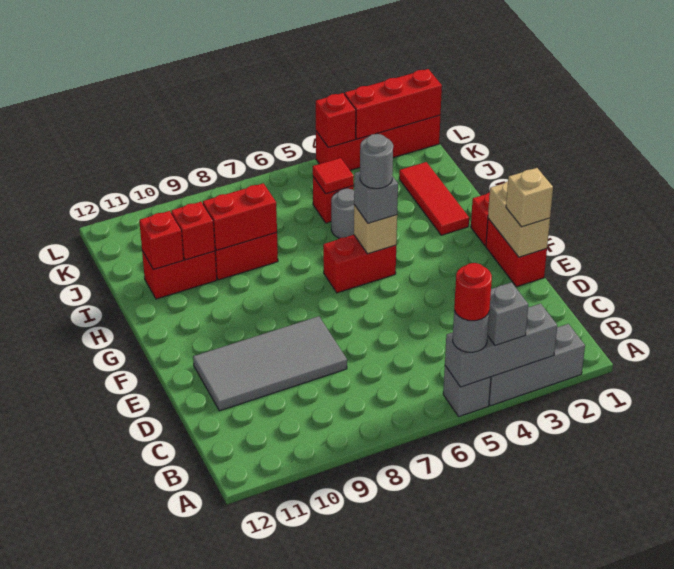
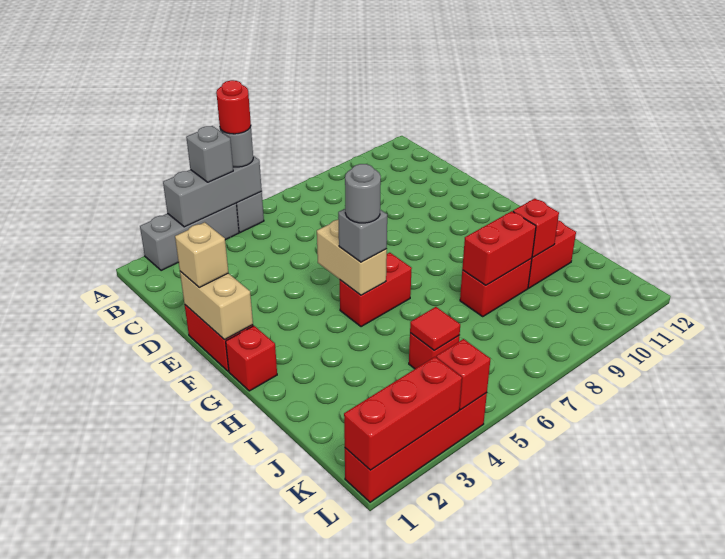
grey 2x4 tile [193,316,347,411] -> none
tan 1x1 brick [354,205,397,254] -> tan 1x2 brick [317,220,387,295]
red 1x3 tile [399,162,469,235] -> none
grey 1x1 round brick [331,188,354,238] -> none
red 1x1 brick [139,211,184,270] -> none

